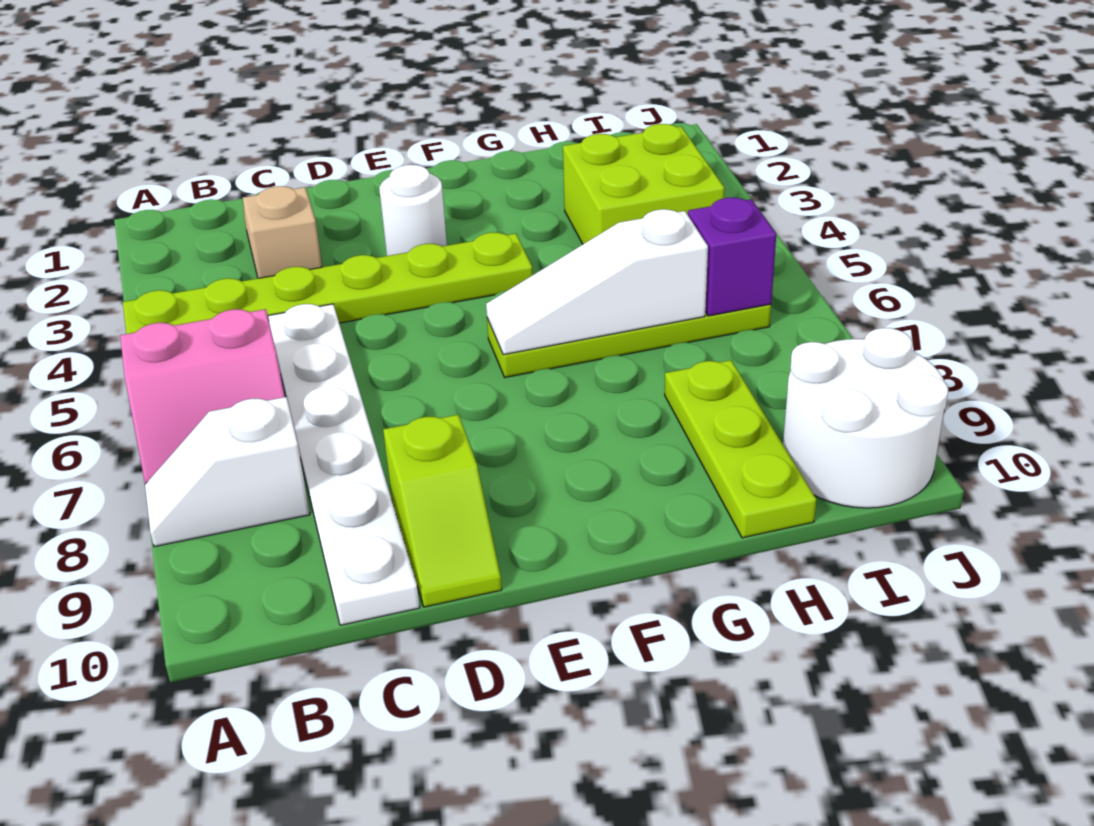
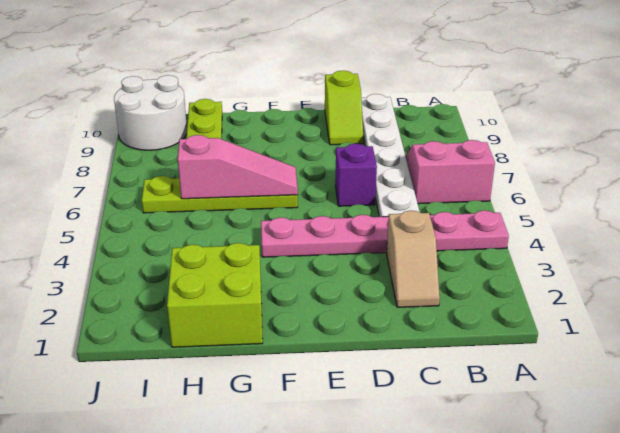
lime 1x6 plate [123,232,533,334] -> pink 1x6 plate [261,210,509,257]
white 1x2 slope [145,397,310,547] -> none
lime 1x2 slope [383,415,502,607] -> lime 1x2 slope turned to [325,71,363,145]
white 1x1 round brick [379,165,447,256] -> none
white 1x3 slope [486,209,708,355] -> pink 1x3 slope [178,135,298,199]
lime 2x2 brick [563,124,724,244] -> lime 2x2 brick moved to [167,243,263,347]
purple 1x1 brick [688,198,776,316] -> purple 1x1 brick moved to [335,144,377,206]

